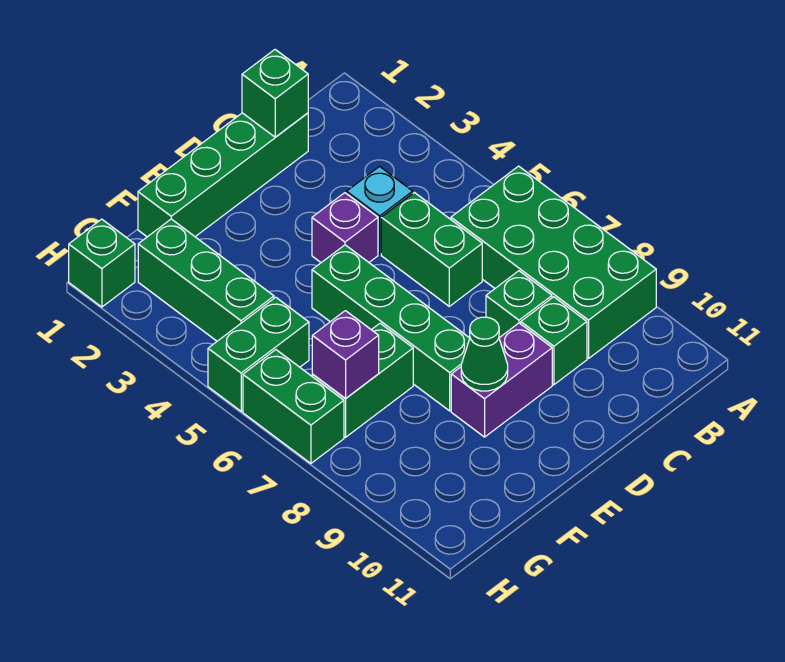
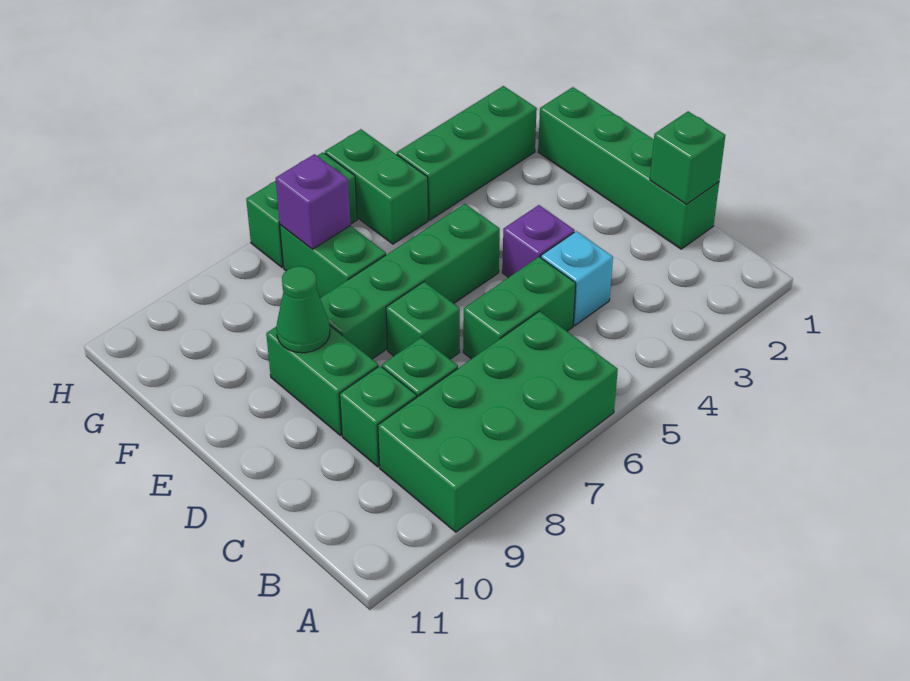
purple 1x2 brick [451,323,552,437] -> green 1x2 brick [266,326,378,435]
green 1x1 brick [69,219,135,307] -> green 1x1 brick moved to [386,282,460,359]

